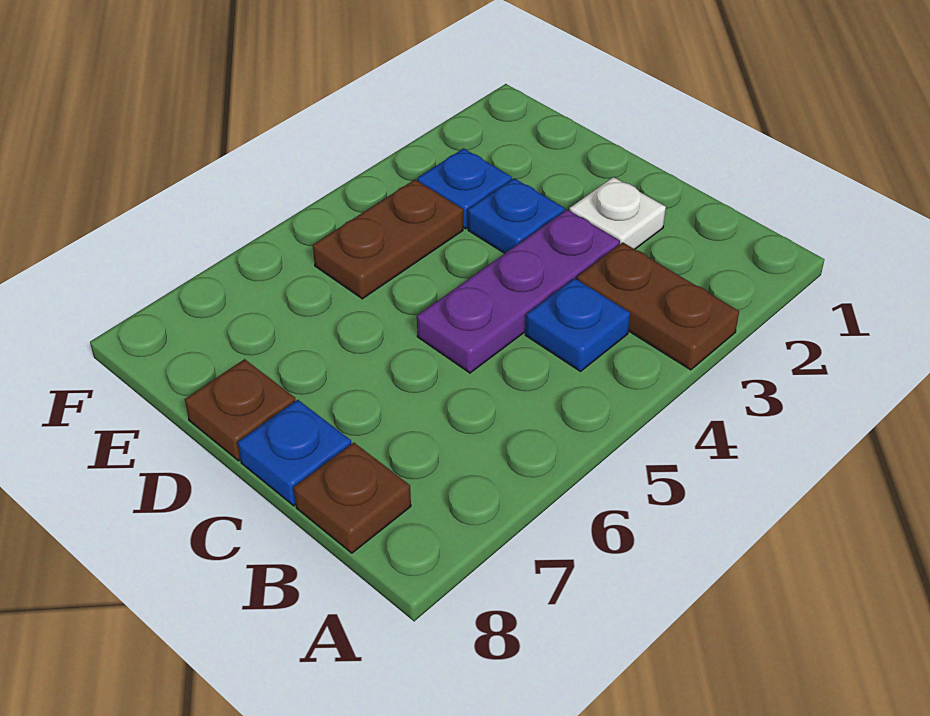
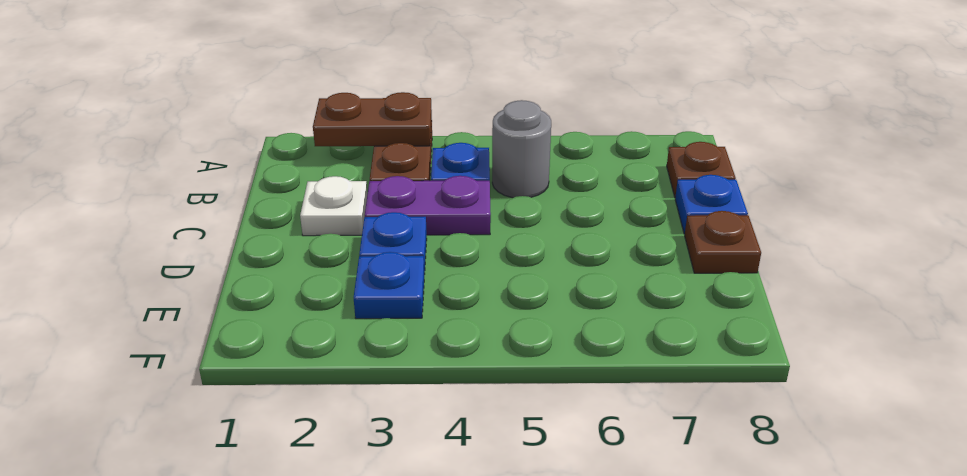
none -> grey 1x1 round brick [492,100,551,198]
purple 1x3 plate [417,210,620,373] -> purple 1x2 plate [365,176,491,235]
brown 1x2 plate [313,180,463,299] -> brown 1x2 plate moved to [313,92,432,146]

